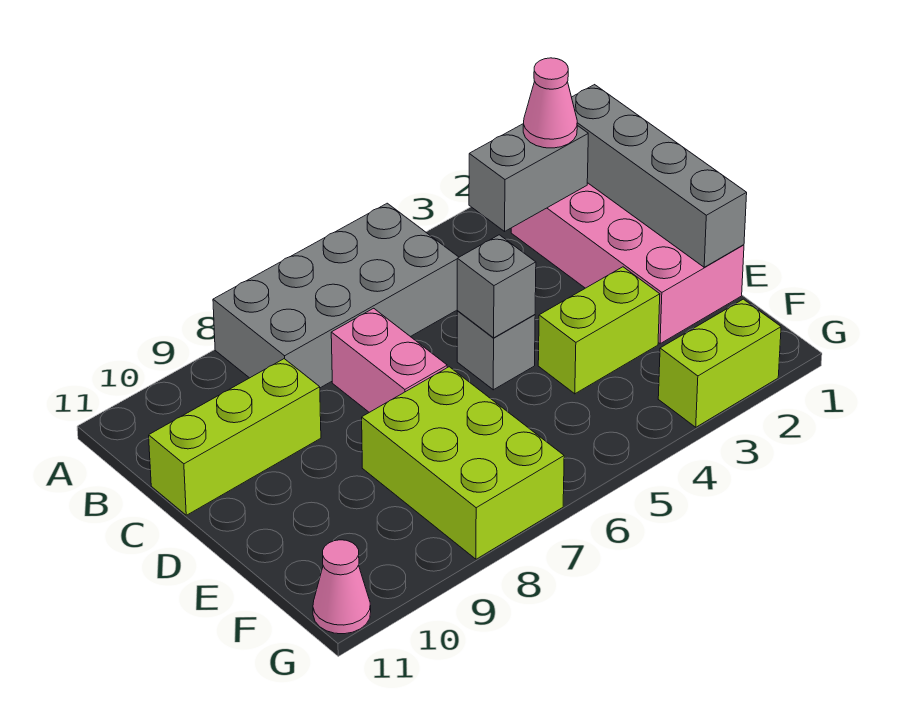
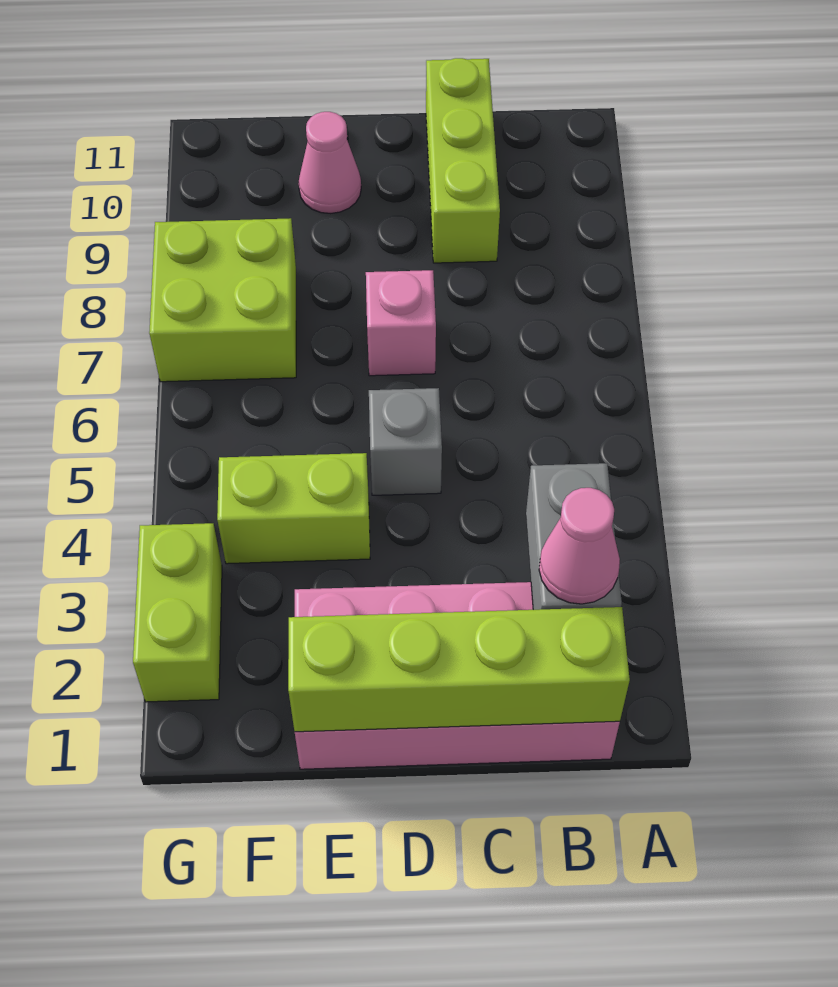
grey 2x4 brick [213,203,459,388] -> none
grey 1x4 brick [572,85,747,267] -> lime 1x4 brick [288,607,630,732]
pink 1x2 brick [331,308,447,412] -> pink 1x1 brick [366,270,436,376]
grey 1x1 brick [457,235,536,338] -> none
lime 1x2 brick [538,267,660,394] -> lime 1x2 brick turned to [217,453,370,564]
lime 2x3 brick [362,367,564,559] -> lime 2x2 brick [149,218,296,382]
pink 1x1 cone [313,540,371,634] -> pink 1x1 cone moved to [299,112,361,213]

